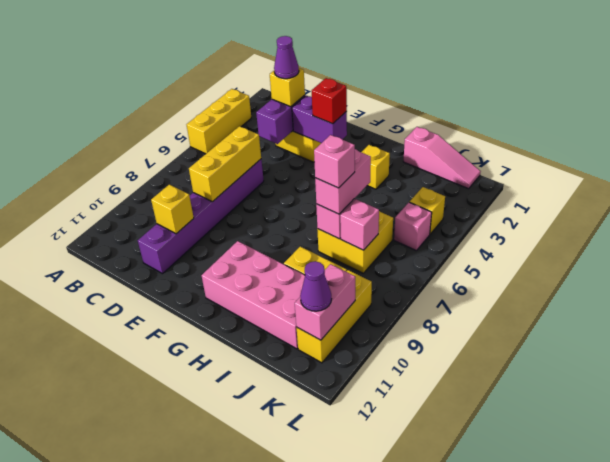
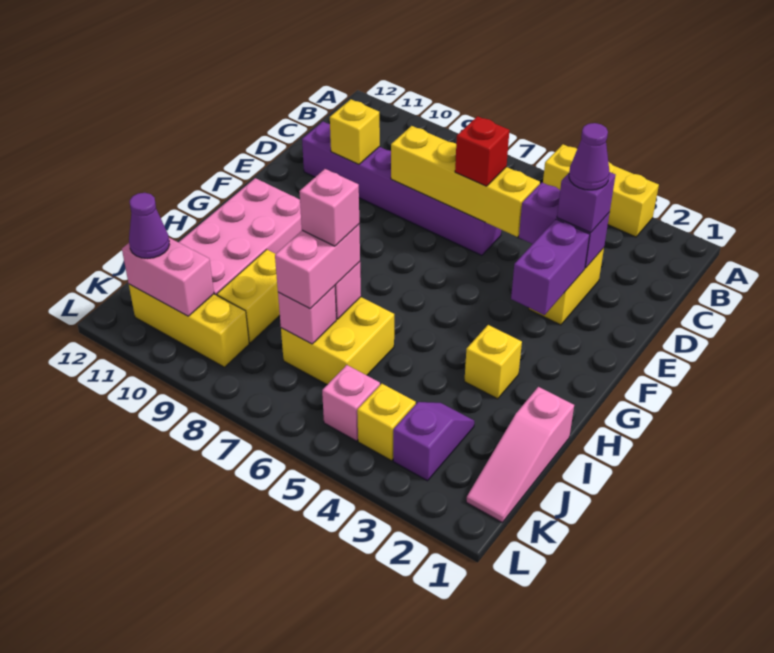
yellow 1x1 brick [270,68,305,107] -> purple 1x1 brick [557,172,615,233]
yellow 1x3 brick [189,126,261,202] -> yellow 1x4 brick [391,126,540,237]
red 1x1 brick [312,78,347,124] -> red 1x1 brick moved to [455,116,509,186]
pink 1x2 brick [315,149,371,214] -> pink 1x2 brick turned to [275,224,360,309]
none -> purple 1x2 slope [393,402,474,481]

